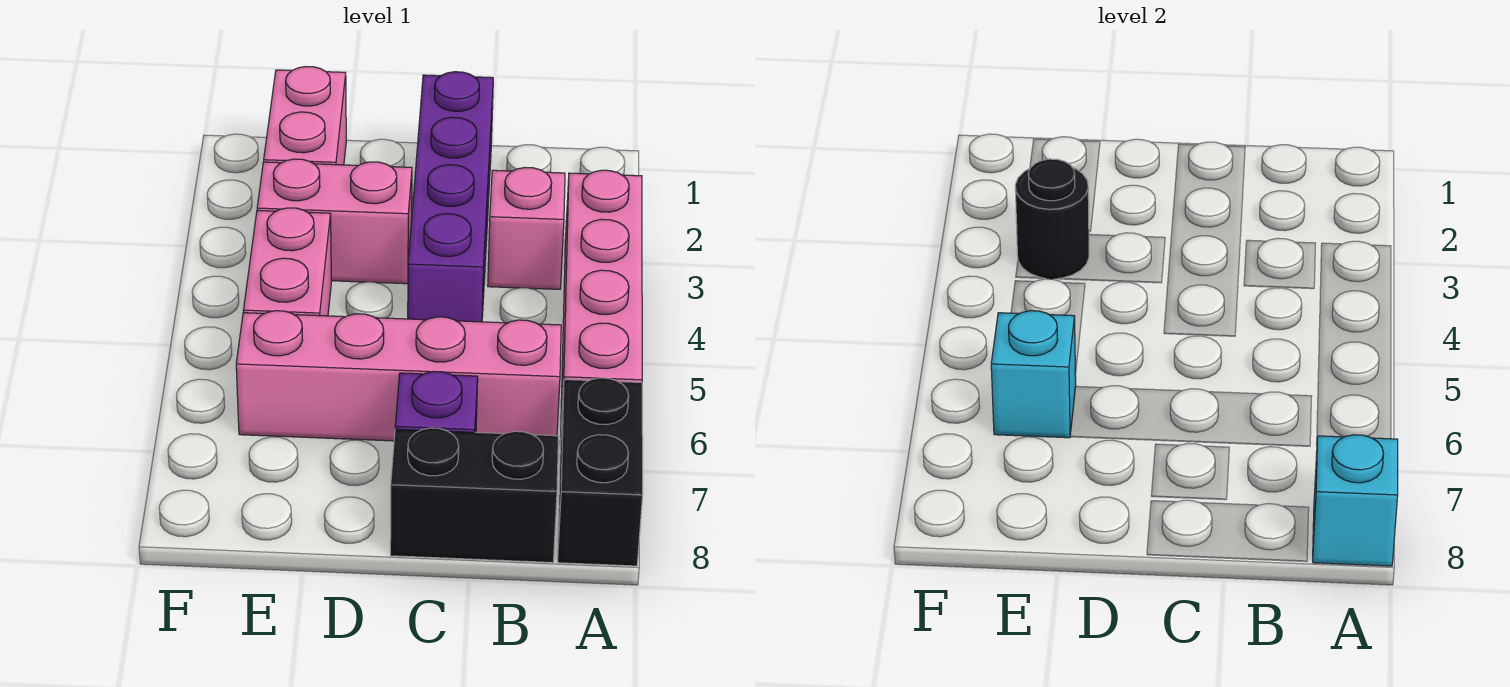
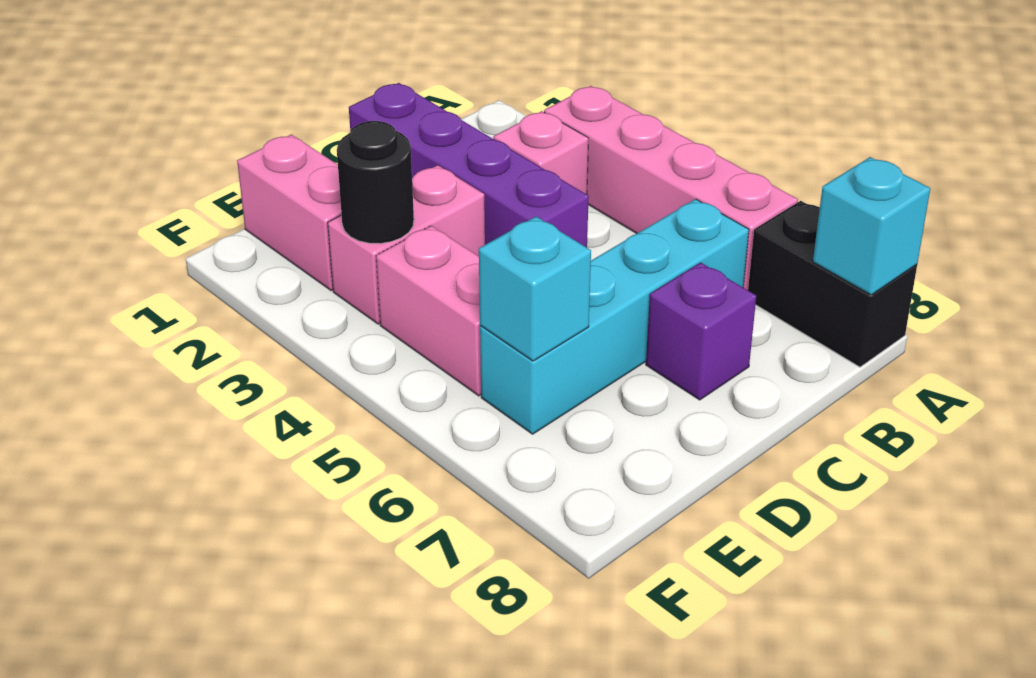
pink 1x4 brick [236,311,561,441] -> cyan 1x4 brick [480,199,749,434]
black 1x2 brick [390,428,558,563] -> none

